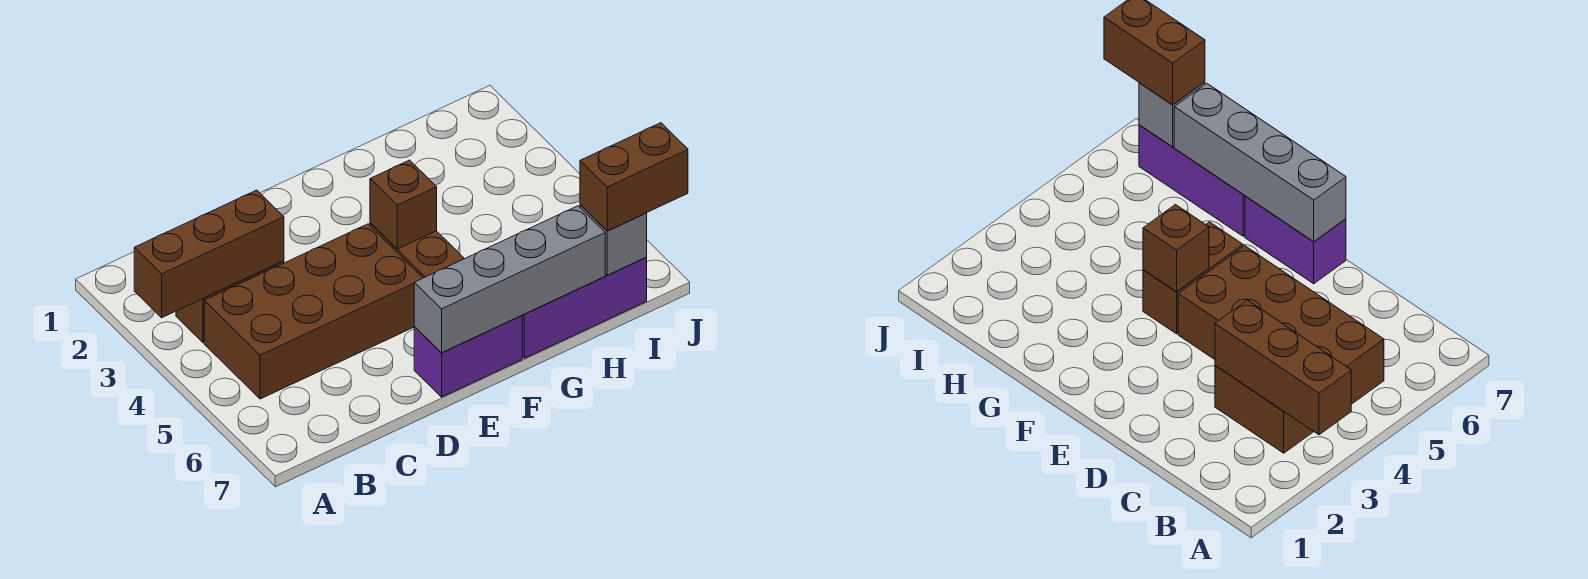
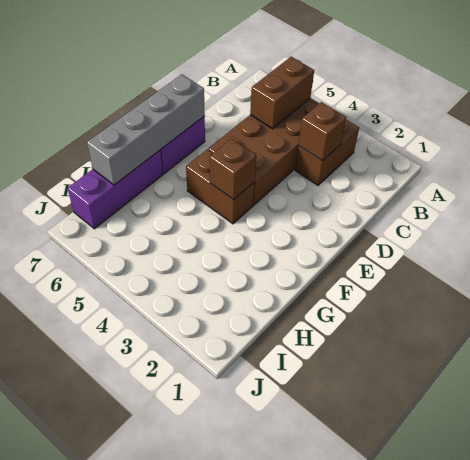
brown 1x3 brick [134,190,284,318] -> brown 1x1 brick [299,102,346,161]
grey 1x1 brick [580,205,647,275] -> none
brown 1x2 brick [580,123,688,231] -> brown 1x2 brick moved to [250,57,314,129]

